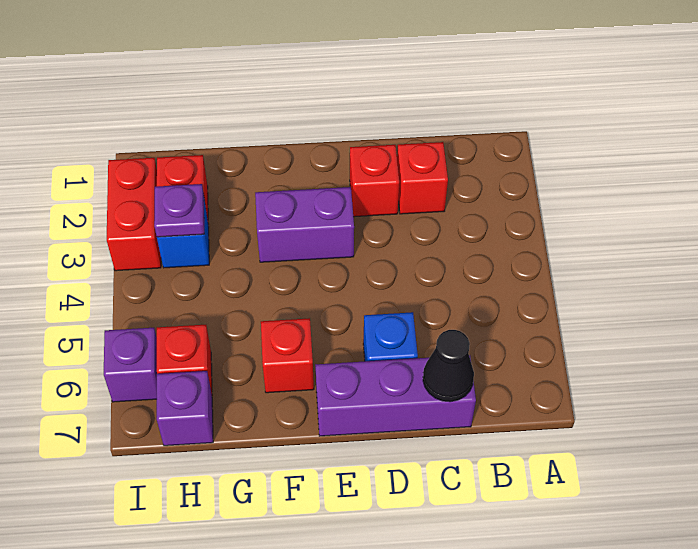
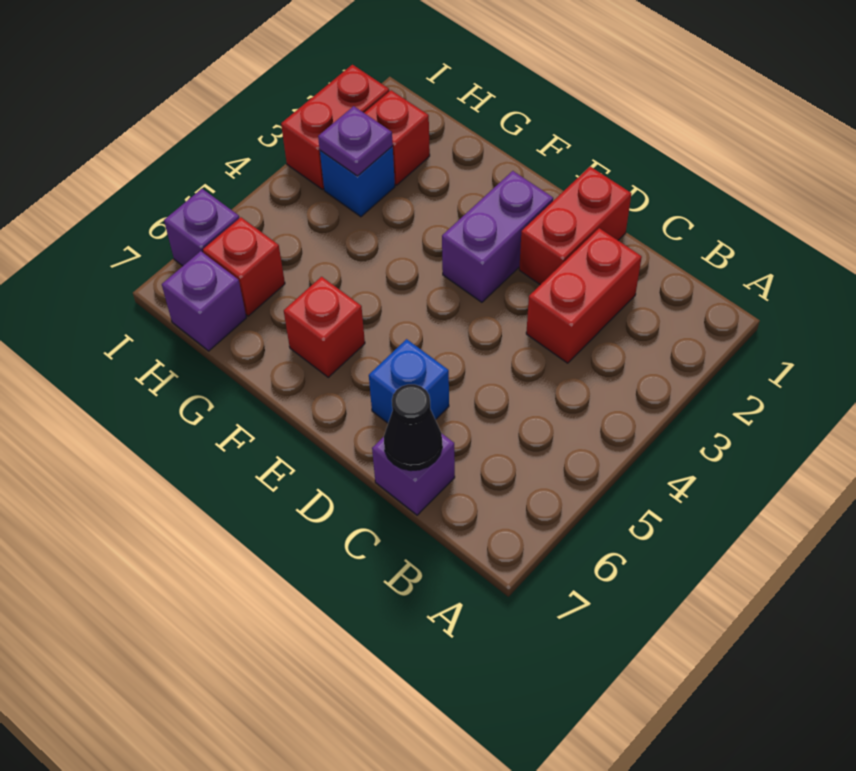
red 1x1 brick [397,142,448,214] -> red 1x2 brick [526,228,642,363]
purple 1x3 brick [315,355,476,436] -> purple 1x1 brick [372,434,455,515]
red 1x1 brick [350,145,399,217] -> red 1x2 brick [519,167,631,285]
purple 1x2 brick [255,187,354,262] -> purple 1x2 brick turned to [442,171,553,302]

